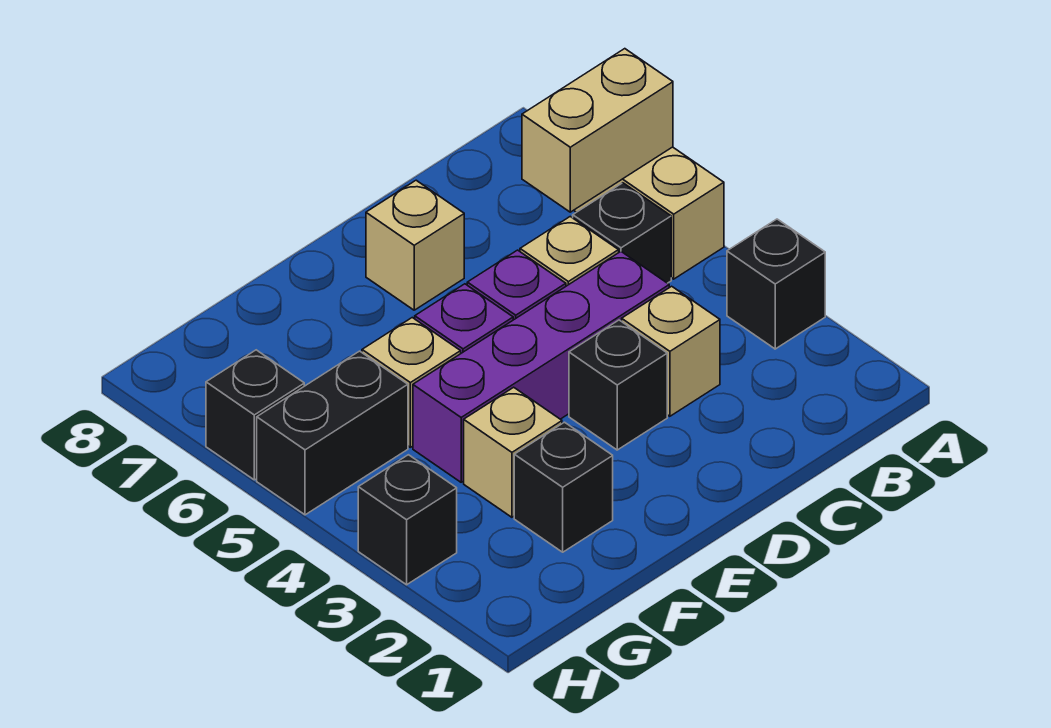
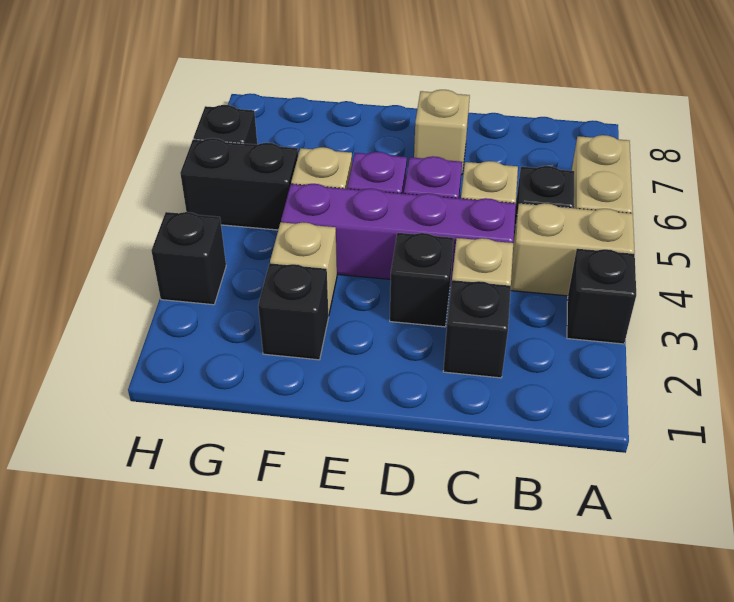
tan 1x2 brick [522,49,673,212] -> tan 1x2 brick moved to [511,203,635,296]
none -> black 1x1 brick [443,280,511,378]

